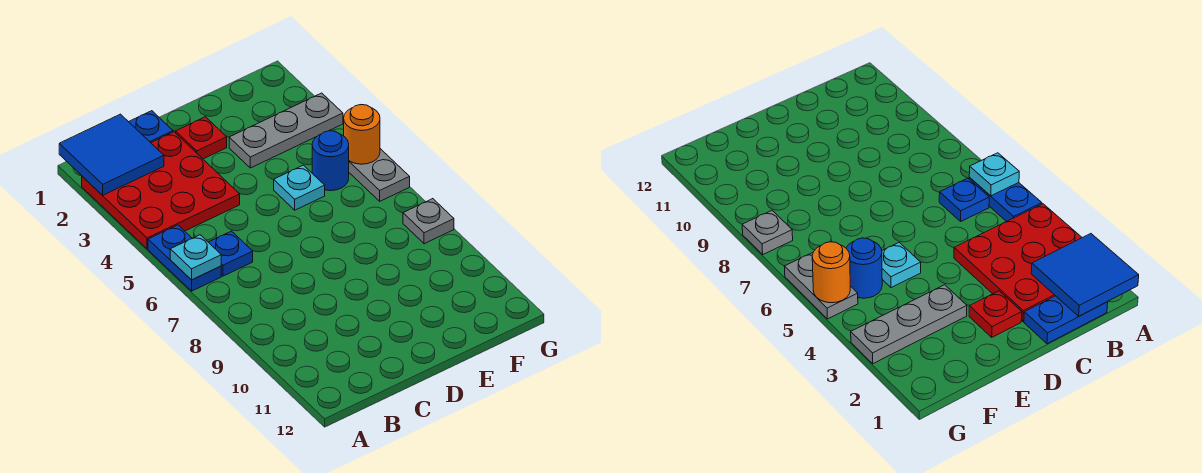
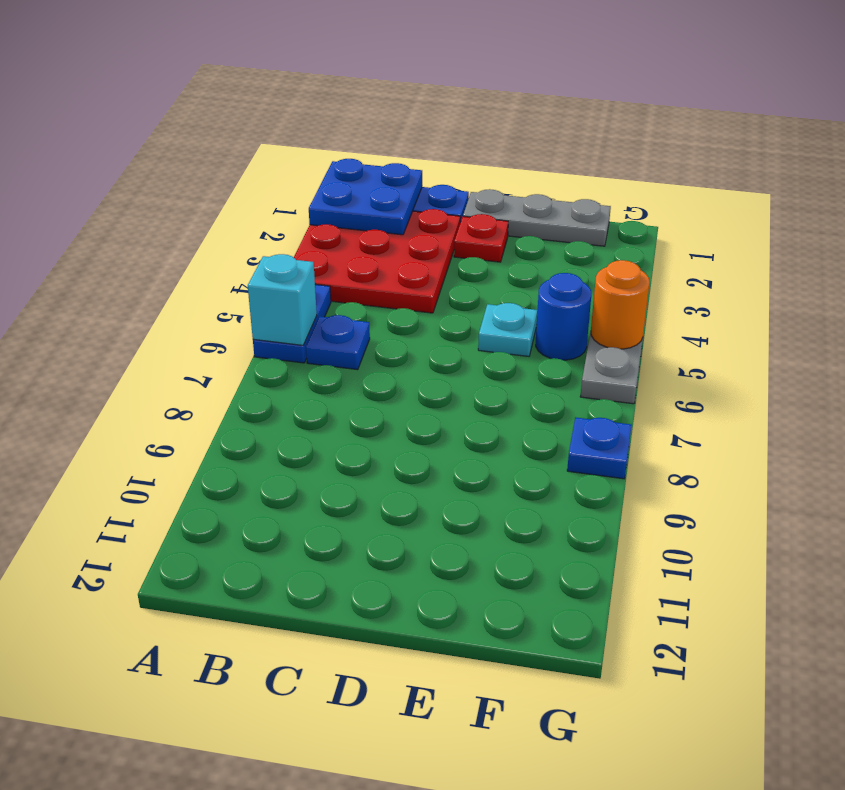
blue 2x2 tile [59,114,164,195] -> blue 2x2 plate [309,159,422,235]
cyan 1x1 plate [170,235,221,280] -> cyan 1x1 brick [248,254,317,345]
grey 1x3 plate [229,93,343,168] -> grey 1x3 plate moved to [463,189,611,246]
grey 1x1 plate [403,199,454,244] -> blue 1x1 plate [567,418,631,479]

